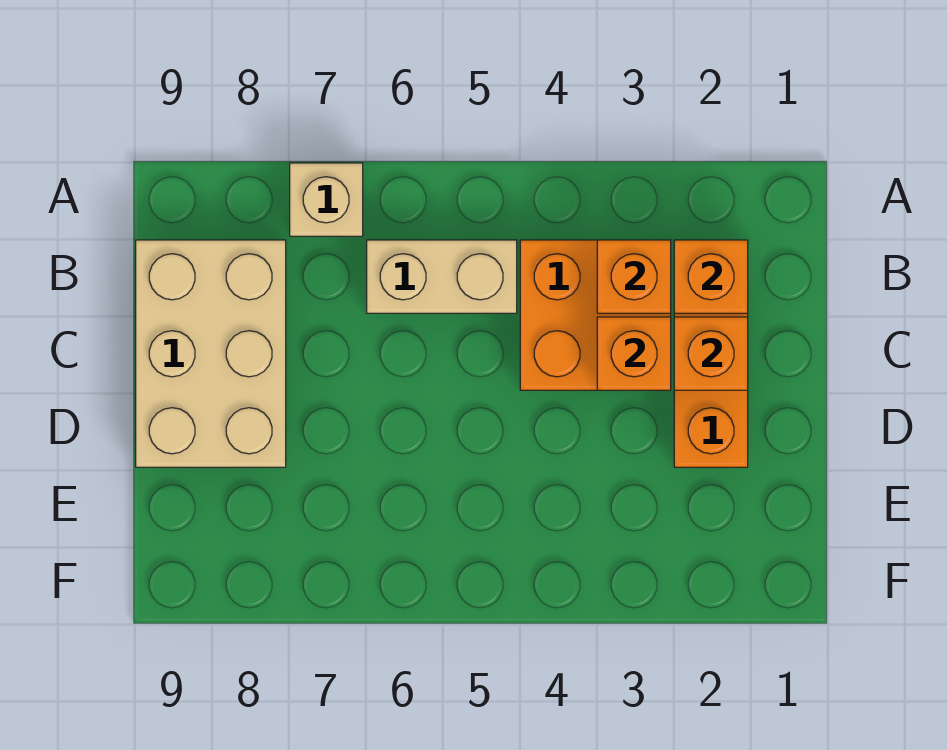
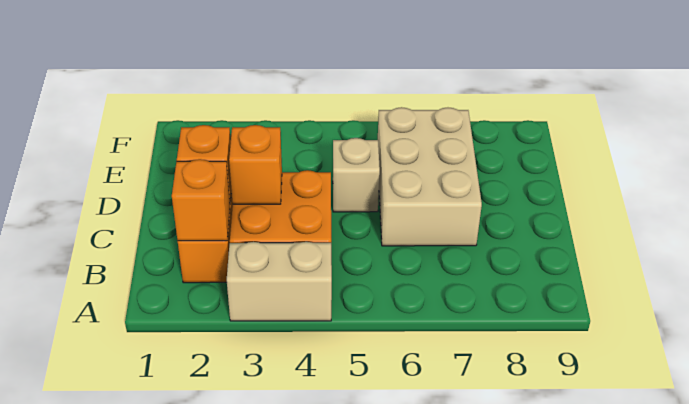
tan 1x1 brick [290,163,363,236] -> tan 1x1 brick moved to [333,138,380,212]
orange 1x1 brick [597,240,671,313] -> none
tan 1x2 brick [367,240,517,313] -> tan 1x2 brick moved to [227,242,332,321]
tan 2x3 brick [136,240,286,467] -> tan 2x3 brick moved to [378,107,482,246]

